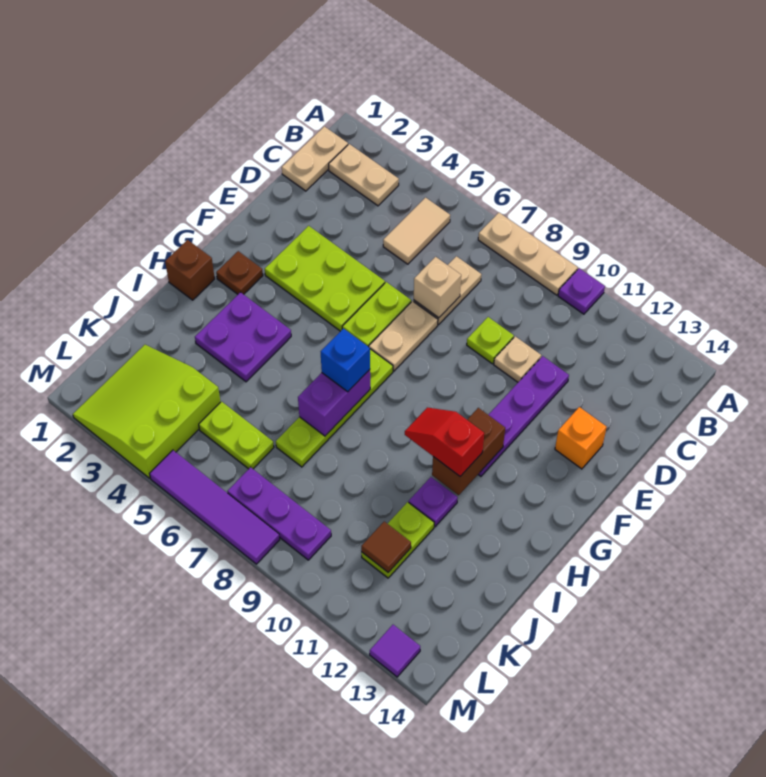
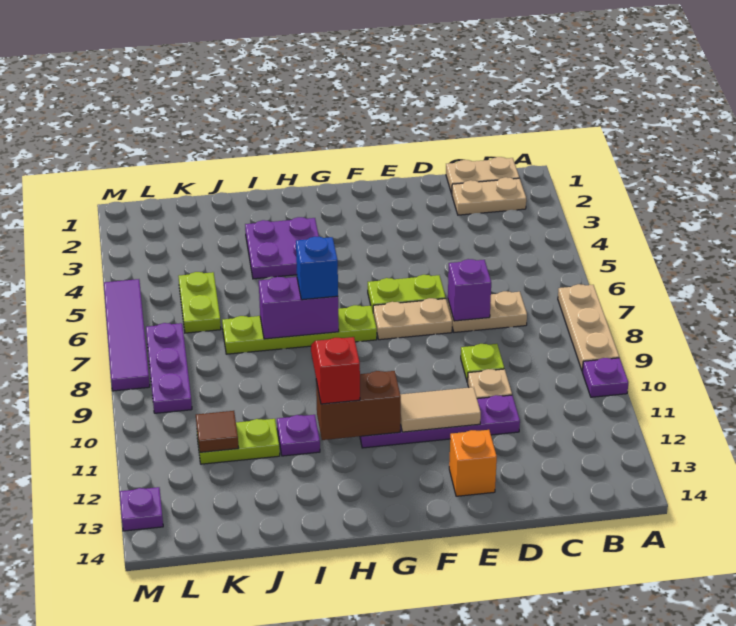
tan 1x2 plate [329,144,399,206] -> tan 1x2 plate turned to [452,177,526,215]
tan 1x2 tile [383,198,450,264] -> tan 1x2 tile moved to [400,387,481,432]
tan 1x1 brick [414,257,461,318] -> purple 1x1 brick [448,259,491,321]
lime 2x3 plate [265,226,385,331] -> none
brown 1x1 plate [216,251,263,294] -> none
brown 1x1 brick [165,240,215,300] -> none
lime 3x3 slope [73,345,220,478] -> none
purple 1x1 tile [370,625,420,677] -> purple 1x1 plate [120,487,163,531]

